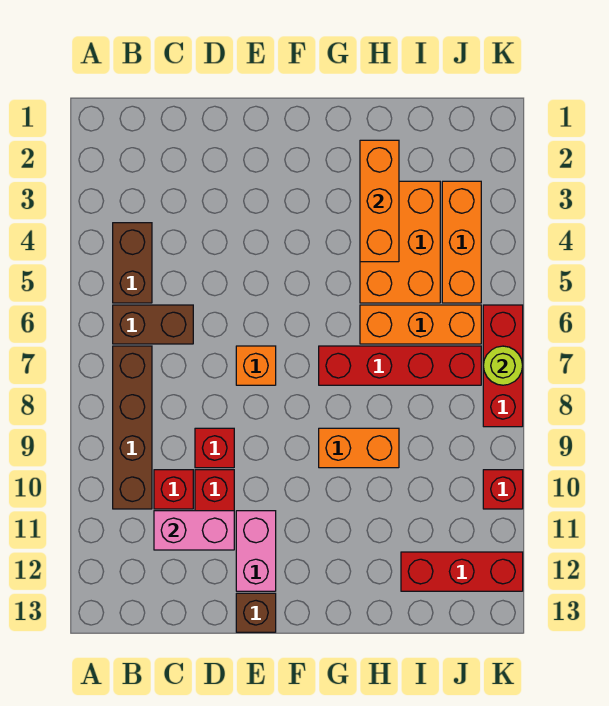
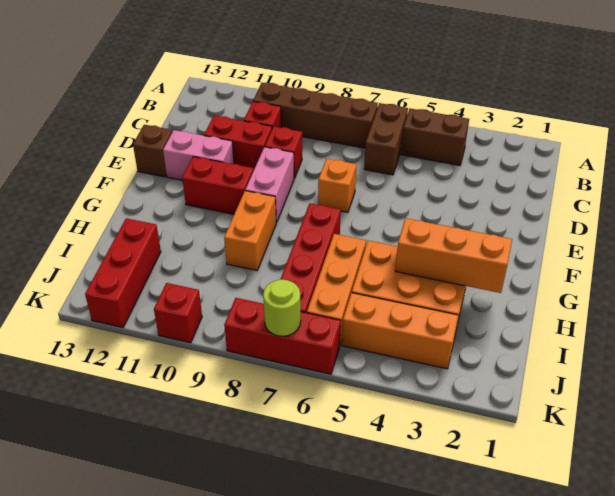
pink 1x2 brick [154,511,234,550] -> pink 1x2 brick moved to [245,147,294,222]
none -> red 1x2 brick [182,157,253,214]

